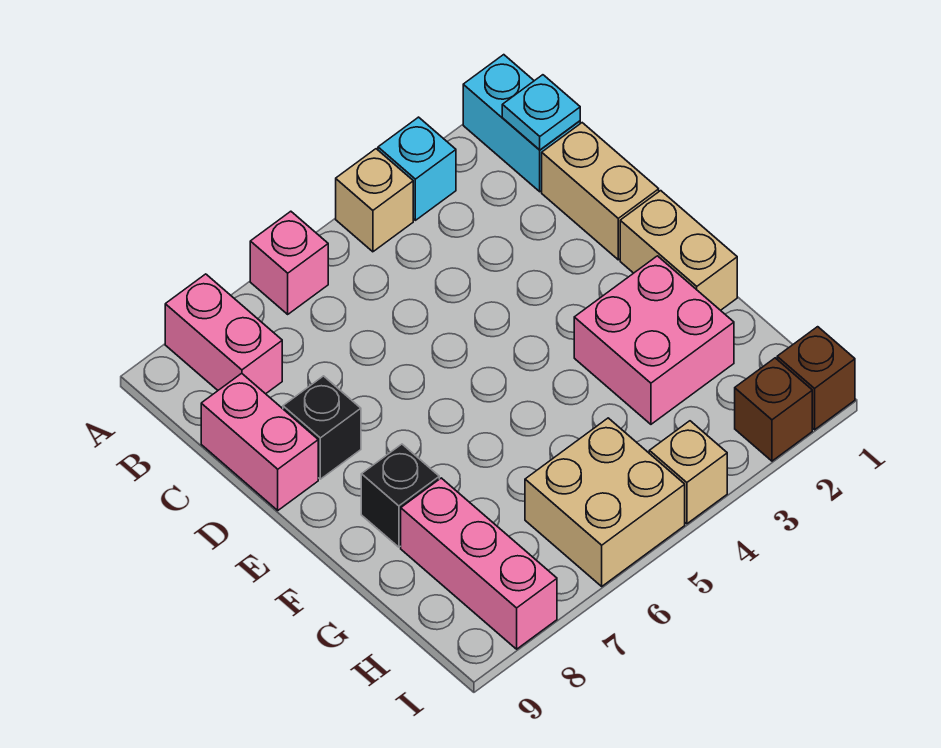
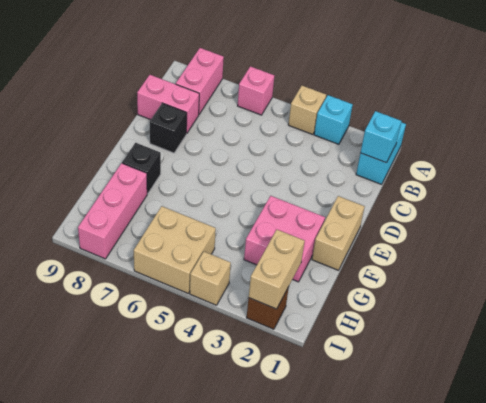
cyan 1x1 plate [502,75,580,150] -> cyan 1x1 brick [361,111,401,163]
tan 1x2 brick [542,123,659,260] -> tan 1x2 brick moved to [249,230,305,309]
pink 1x2 brick [201,373,318,510] -> pink 1x2 brick turned to [137,75,199,134]
brown 1x1 brick [777,327,855,430] -> none

